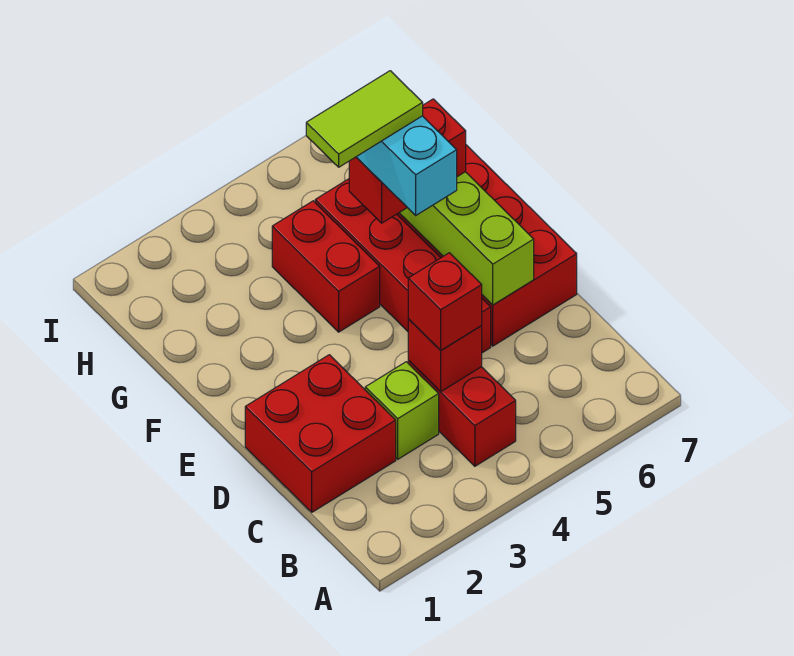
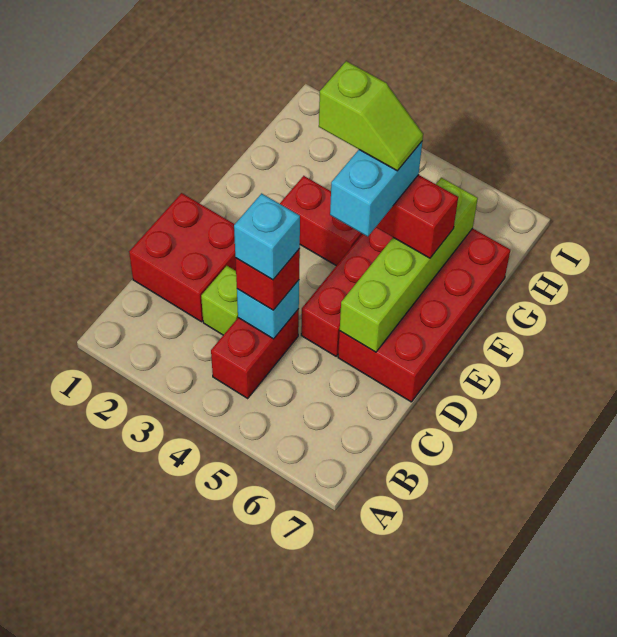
red 1x1 brick [408,319,482,392] -> cyan 1x1 brick [237,280,299,339]
none -> cyan 1x1 brick [234,193,300,280]
red 1x2 brick [272,201,380,332] -> red 1x2 brick turned to [280,176,362,266]
lime 1x2 tile [306,71,423,167] -> lime 1x2 slope [319,61,423,171]

